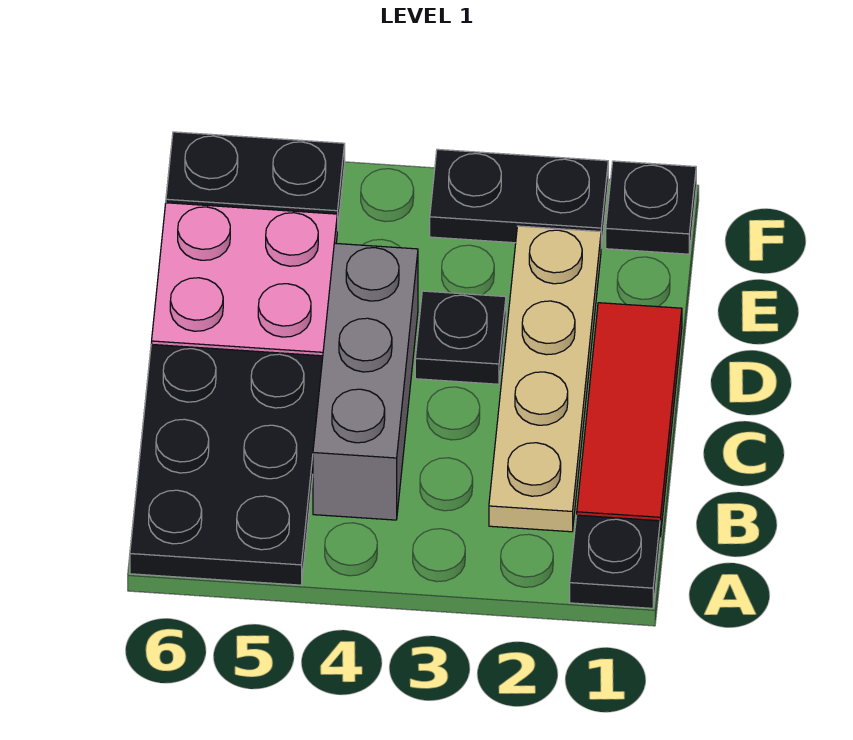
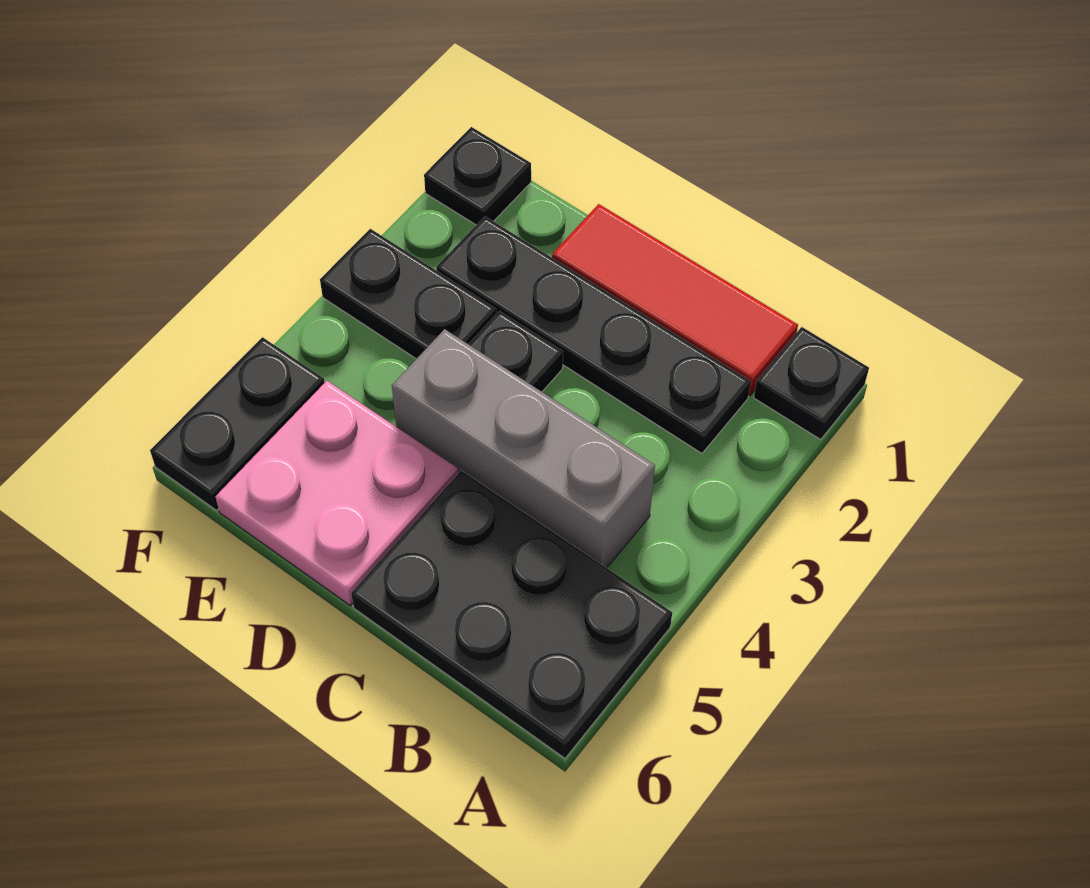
tan 1x4 plate [489,226,601,532] -> black 1x4 plate [437,217,751,453]
black 1x2 plate [430,149,608,248] -> black 1x2 plate turned to [320,229,496,359]

